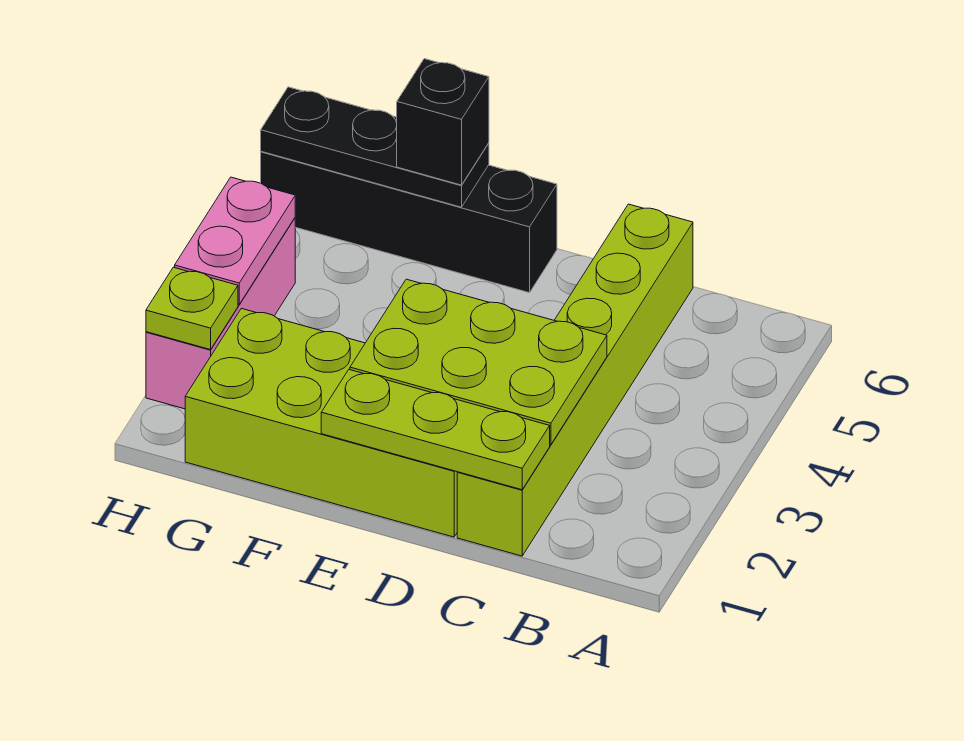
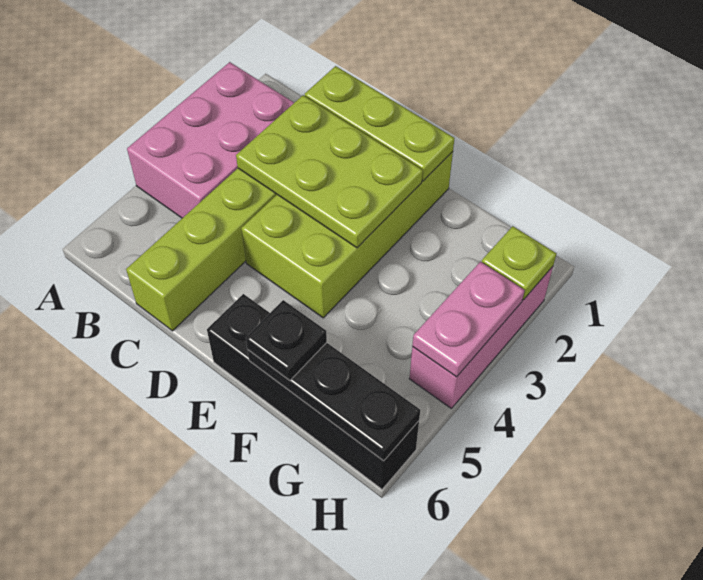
none -> pink 2x3 brick [127,62,294,218]
lime 2x4 brick [185,309,458,537] -> lime 2x4 brick turned to [241,152,453,318]
black 1x1 brick [397,59,489,185] -> black 1x1 plate [246,300,327,380]

